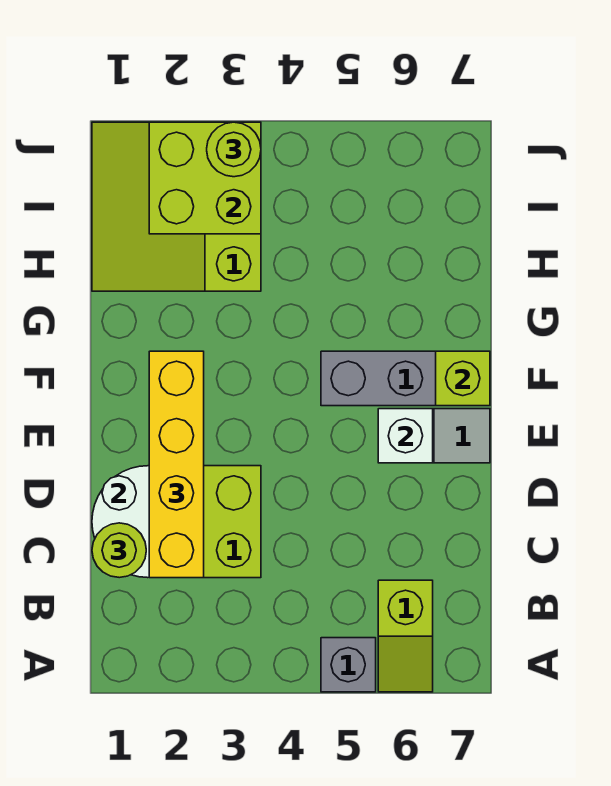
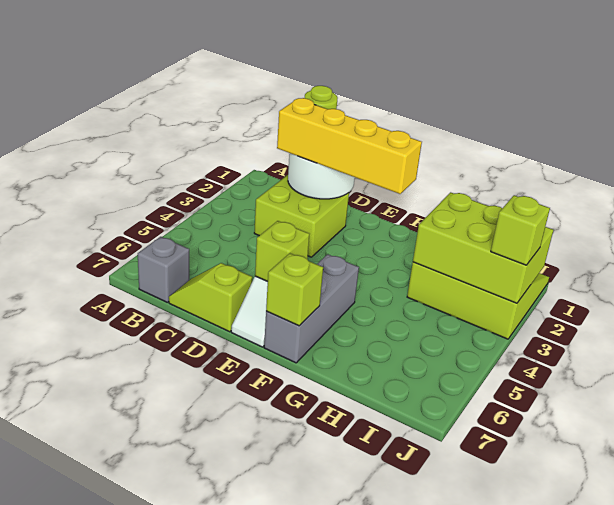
grey 1x1 brick [321,638,376,692] -> grey 1x1 brick moved to [138,237,189,302]
lime 1x2 slope [378,580,433,692] -> lime 1x2 slope moved to [169,263,252,332]
white 1x1 brick [378,409,433,463] -> lime 1x1 brick [255,221,309,281]
lime 2x2 brick [149,122,261,234] -> lime 2x3 brick [413,192,553,303]
lime 1x1 round brick [207,122,261,177] -> lime 1x1 brick [491,195,550,265]

